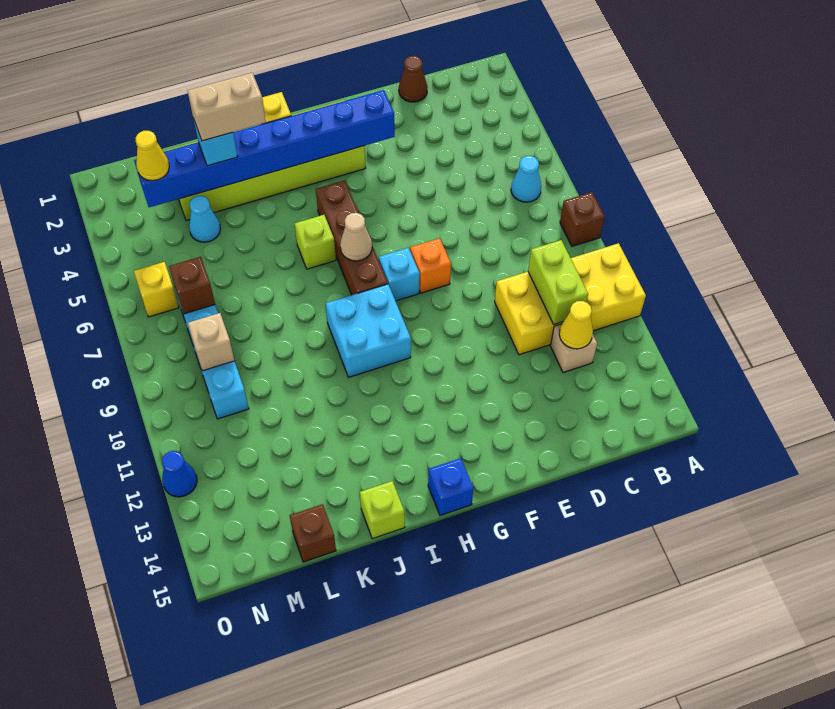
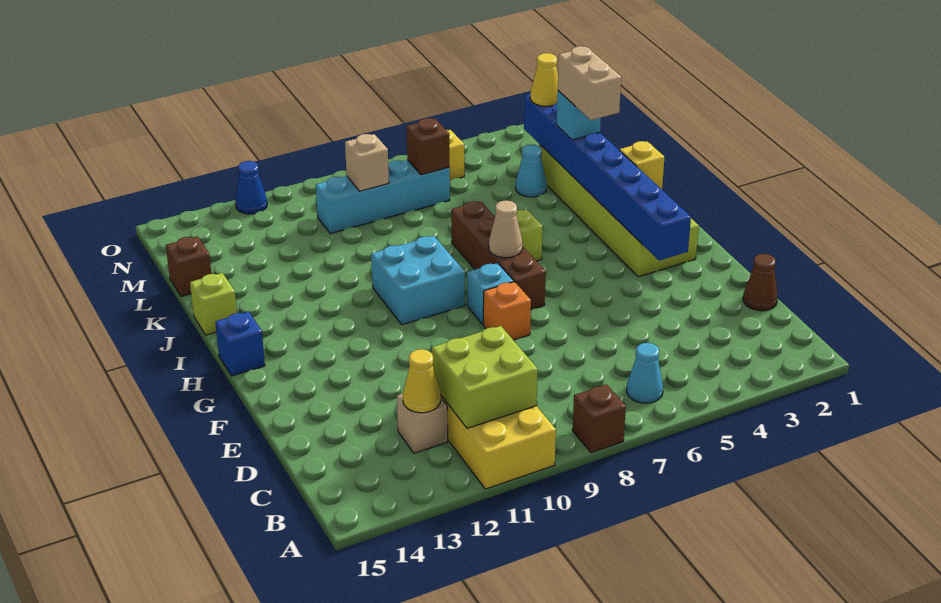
lime 1x2 brick [528,240,588,324] -> lime 2x2 brick [432,326,538,428]
brown 1x4 brick [316,180,388,295] -> brown 1x4 brick turned to [451,201,546,310]

